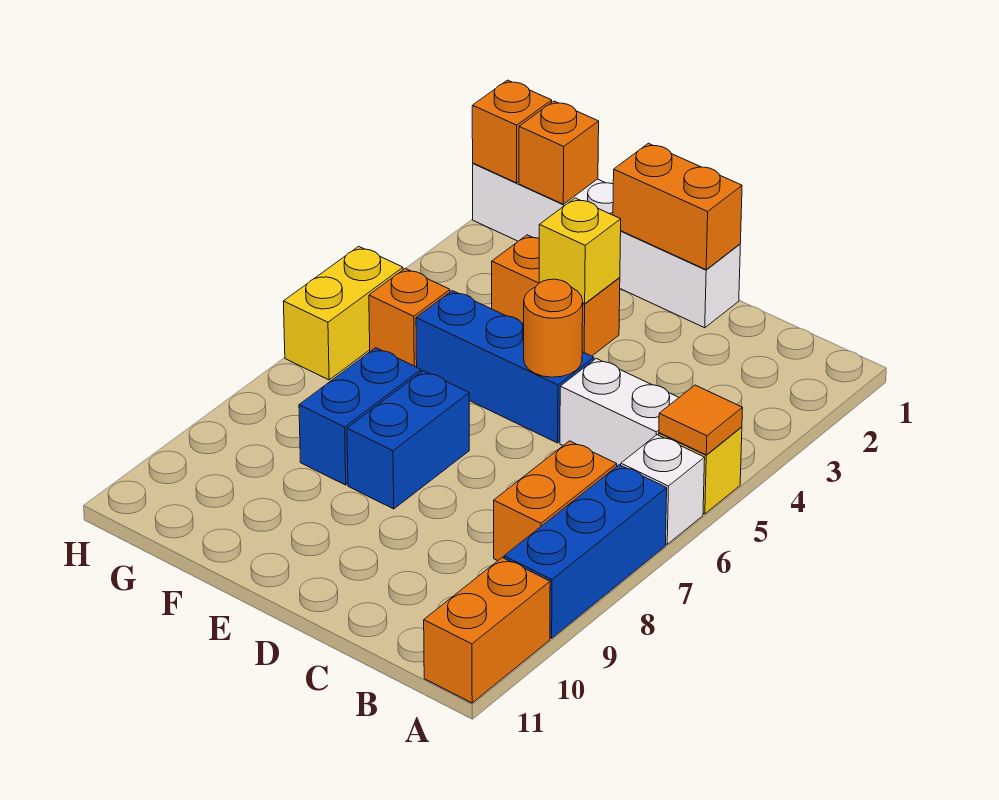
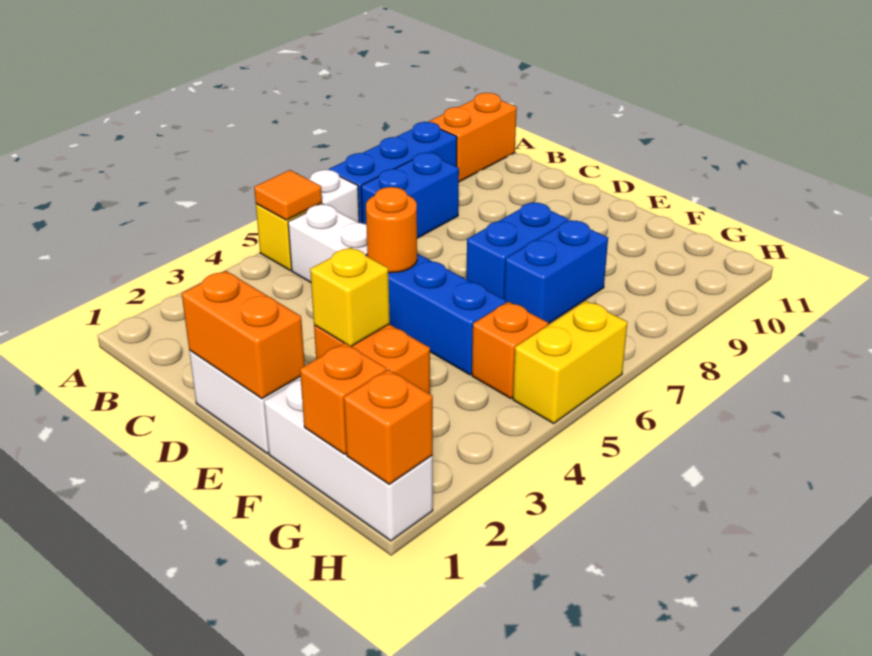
orange 1x2 brick [494,441,617,561] -> blue 1x2 brick [361,153,459,238]

